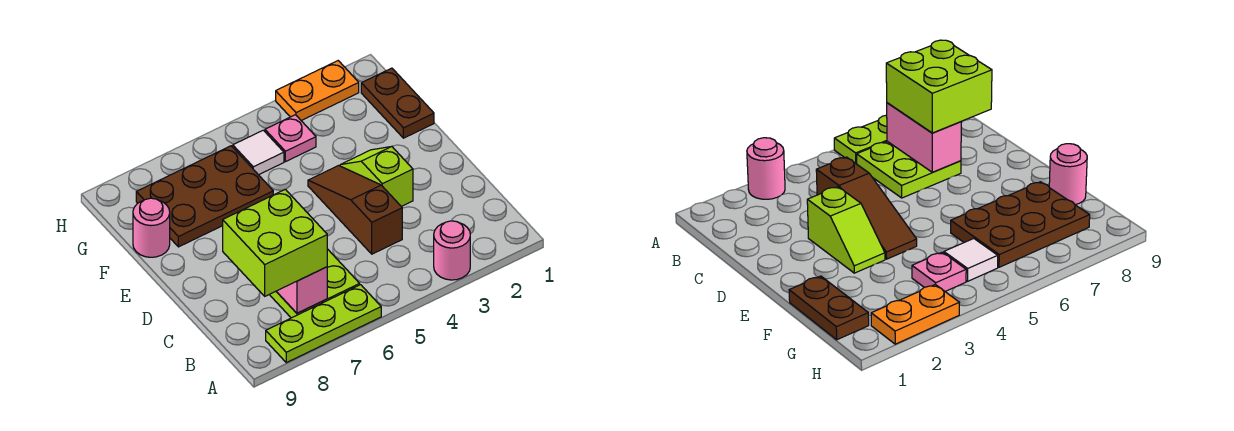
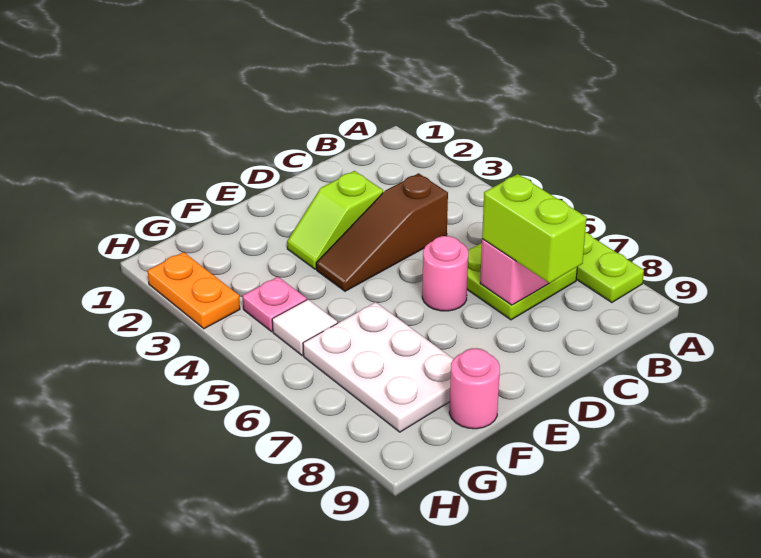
pink 1x1 round brick [434,221,470,280] -> pink 1x1 round brick moved to [422,236,469,311]
lime 2x2 brick [223,189,327,296] -> lime 1x2 brick [482,174,587,283]
brown 1x2 plate [361,68,434,138] -> none
brown 2x3 plate [136,146,273,247] -> white 2x3 plate [303,302,453,432]

